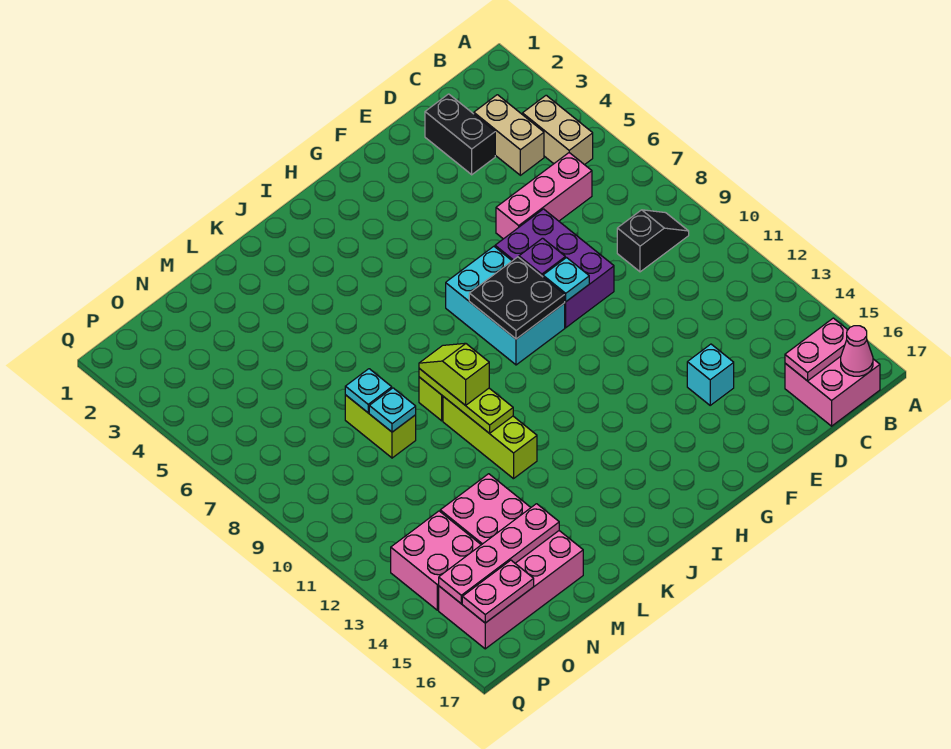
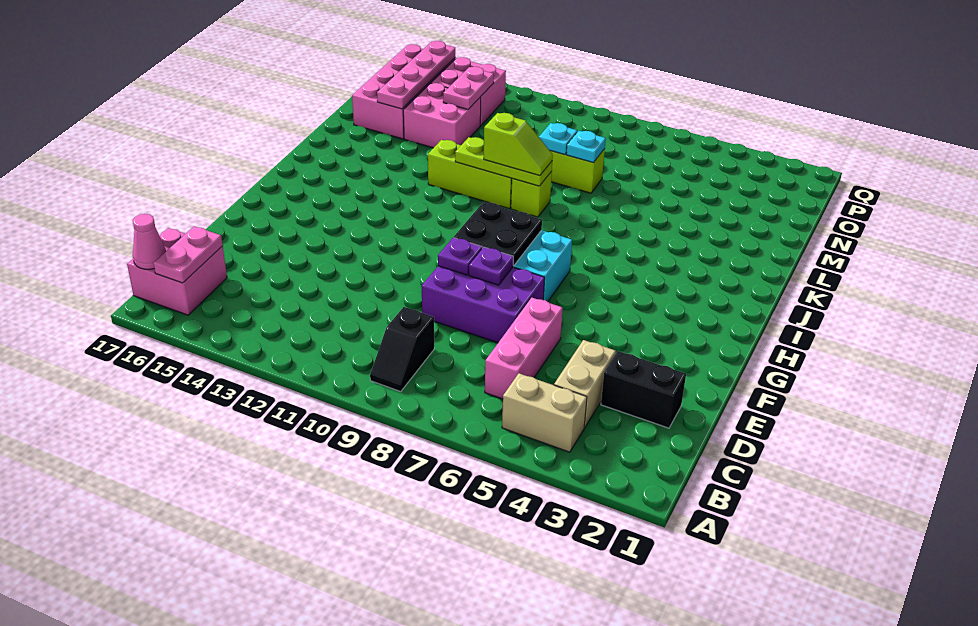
tan 1x2 brick [474,95,544,175] -> tan 1x2 brick turned to [554,340,616,428]
cyan 1x1 brick [687,344,734,405] -> none
cyan 1x1 plate [543,258,589,302] -> purple 1x1 plate [438,237,482,275]
pink 1x2 plate [462,560,534,623] -> pink 1x2 plate moved to [443,67,494,109]

